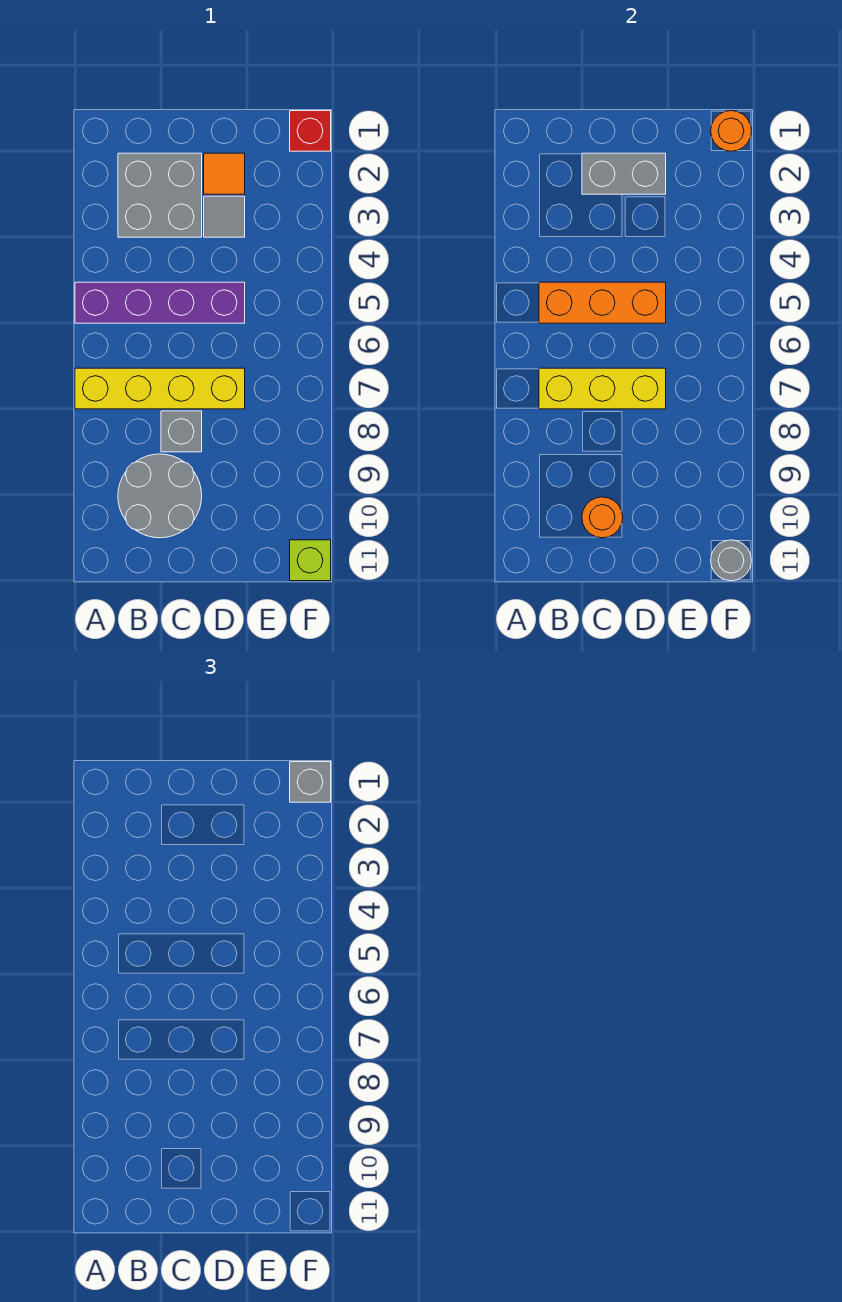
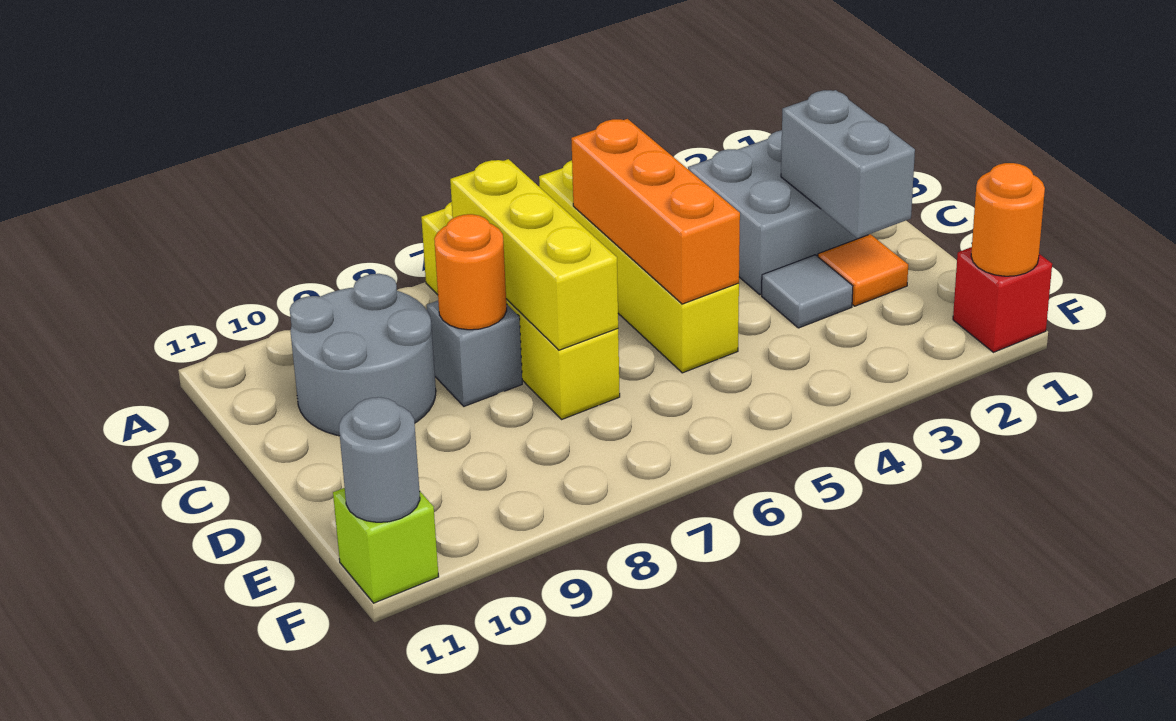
purple 1x4 brick [75,282,245,323] -> yellow 1x4 brick [539,160,739,373]
orange 1x1 round brick [582,497,623,538] -> orange 1x1 round brick moved to [434,214,507,330]
grey 1x1 brick [290,762,331,802] -> none

